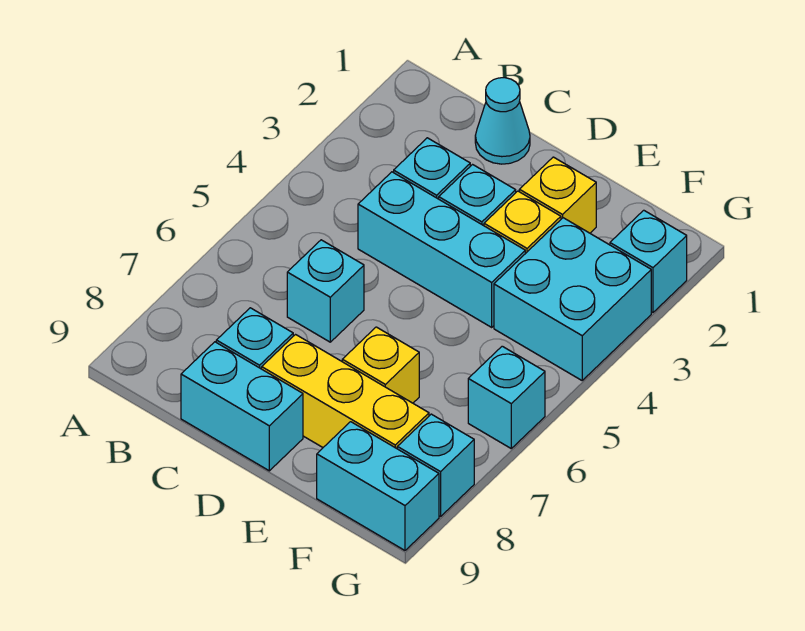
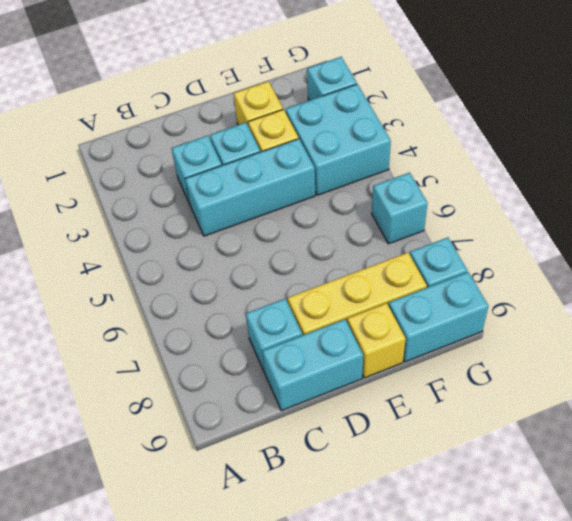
cyan 1x1 cone [475,78,530,164] -> none
cyan 1x1 brick [287,240,364,342] -> none
yellow 1x1 brick [342,327,419,403] -> yellow 1x1 brick moved to [347,303,406,378]

